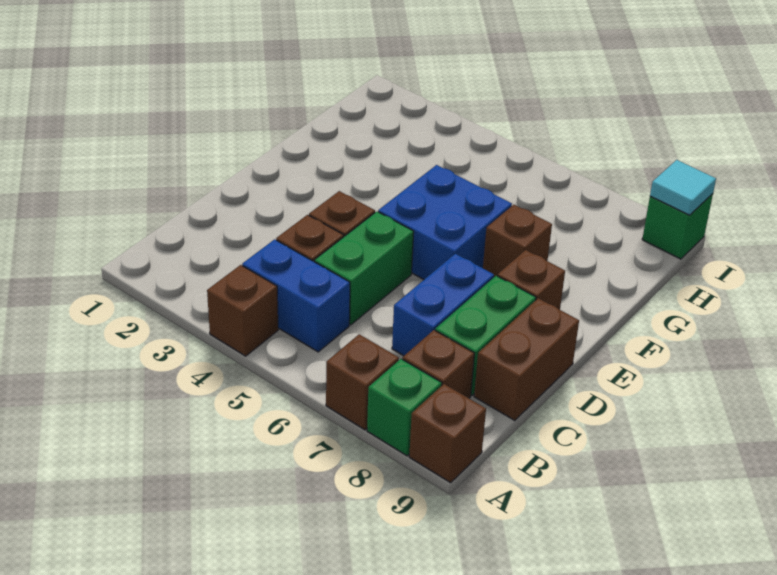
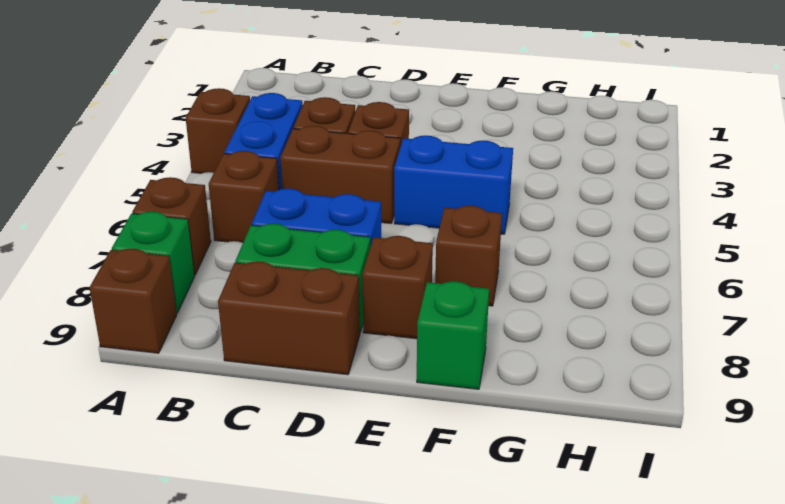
brown 1x1 brick [402,330,474,398] -> brown 1x1 brick moved to [209,151,279,243]
green 1x2 brick [314,212,414,325] -> brown 1x2 brick [280,126,400,223]
blue 2x2 brick [378,165,512,280] -> blue 1x2 brick [394,135,513,234]
green 1x1 brick [642,194,713,259] -> green 1x1 brick moved to [417,281,489,389]
cyan 1x1 tile [650,160,716,215] -> none

